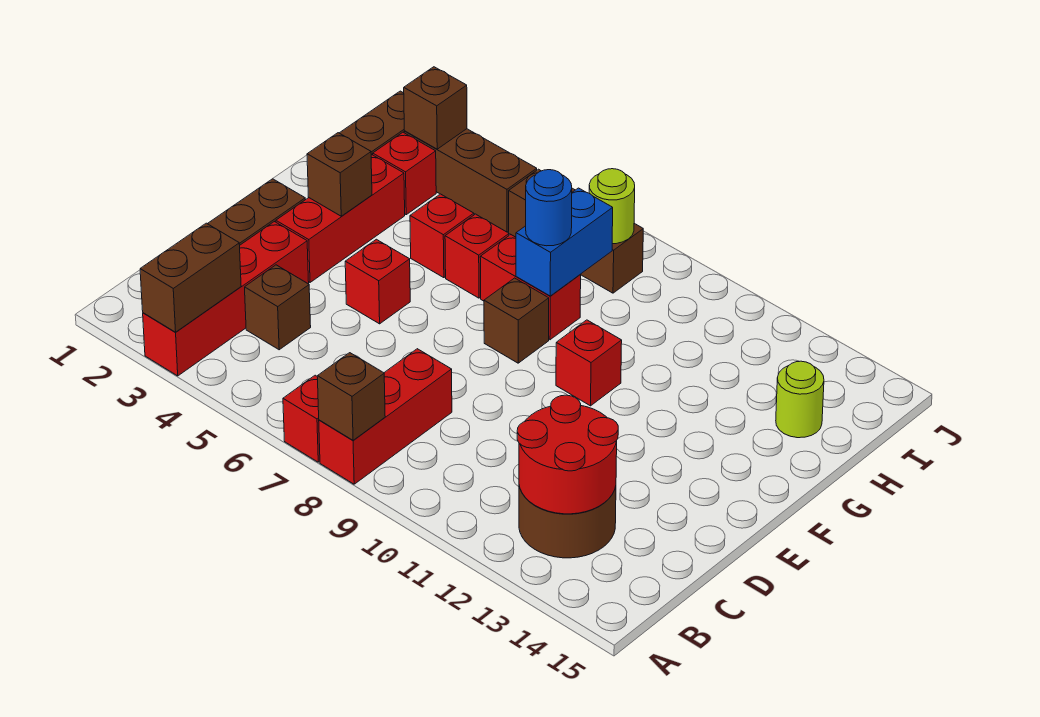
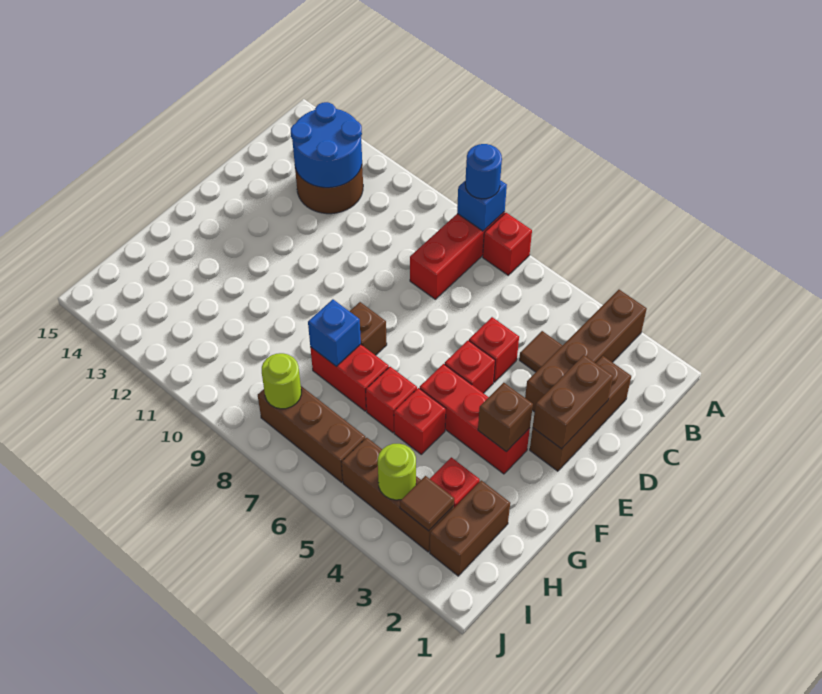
red 1x4 brick [143,222,309,376] -> brown 1x4 brick [525,290,647,412]
brown 1x2 brick [140,223,241,332] -> brown 1x2 brick moved to [533,355,613,449]
brown 1x1 brick [317,353,385,440] -> blue 1x1 brick [457,180,507,231]
red 2x2 round brick [517,395,618,514] -> blue 2x2 round brick [290,102,362,188]
brown 1x1 brick [245,265,311,350] -> brown 1x1 tile [519,331,563,372]
red 1x3 brick [276,154,405,282] -> red 1x3 brick turned to [420,364,530,474]
red 1x1 brick [556,320,622,406] -> red 1x1 brick moved to [469,317,519,382]
blue 1x2 brick [516,188,613,296] -> blue 1x1 brick [308,299,361,366]
blue 1x1 round brick [526,170,572,246] -> blue 1x1 round brick moved to [465,144,502,199]
lime 1x1 round brick [776,361,824,438] -> lime 1x1 round brick moved to [378,444,416,500]
brown 1x1 brick [404,67,467,149] -> brown 1x1 tile [400,476,454,531]

